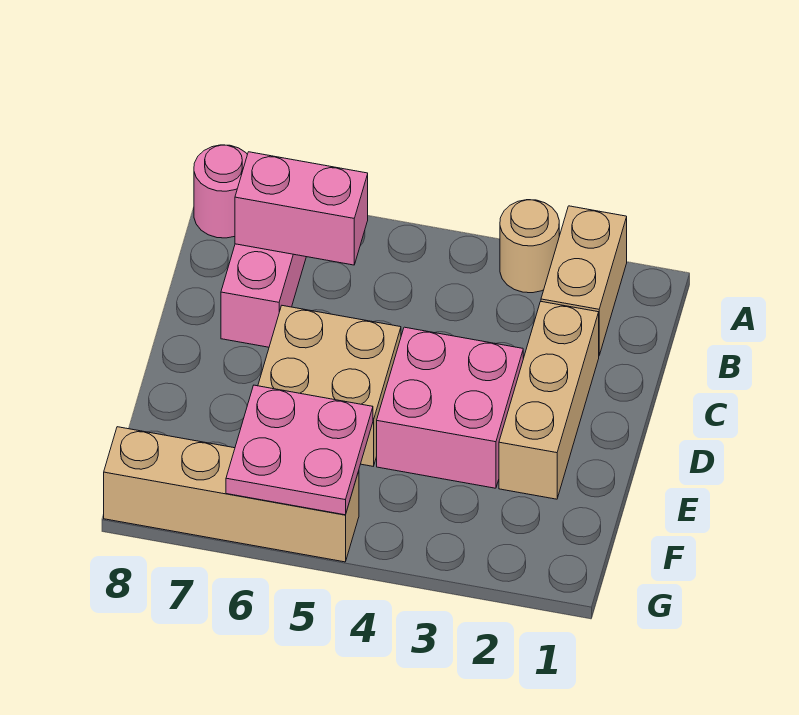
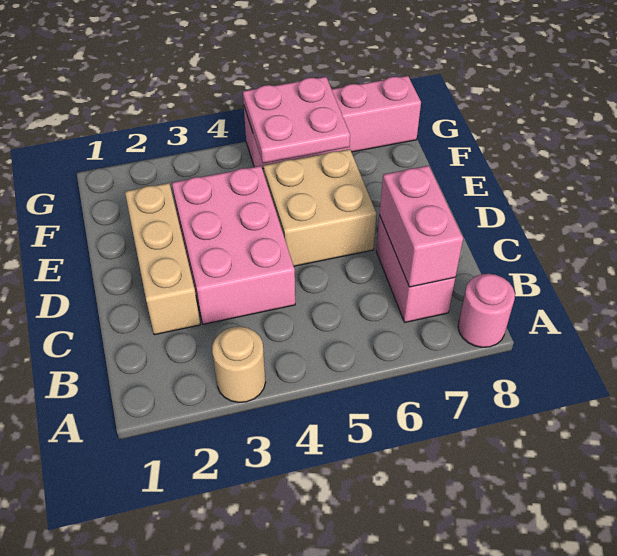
tan 1x2 brick [541,206,627,355] -> none
pink 1x2 brick [235,152,368,265] -> pink 1x2 brick turned to [379,166,463,287]
pink 2x2 brick [377,327,523,488] -> pink 2x3 brick [172,166,295,324]
tan 1x4 brick [104,427,359,562] -> pink 1x4 brick [244,76,421,169]

